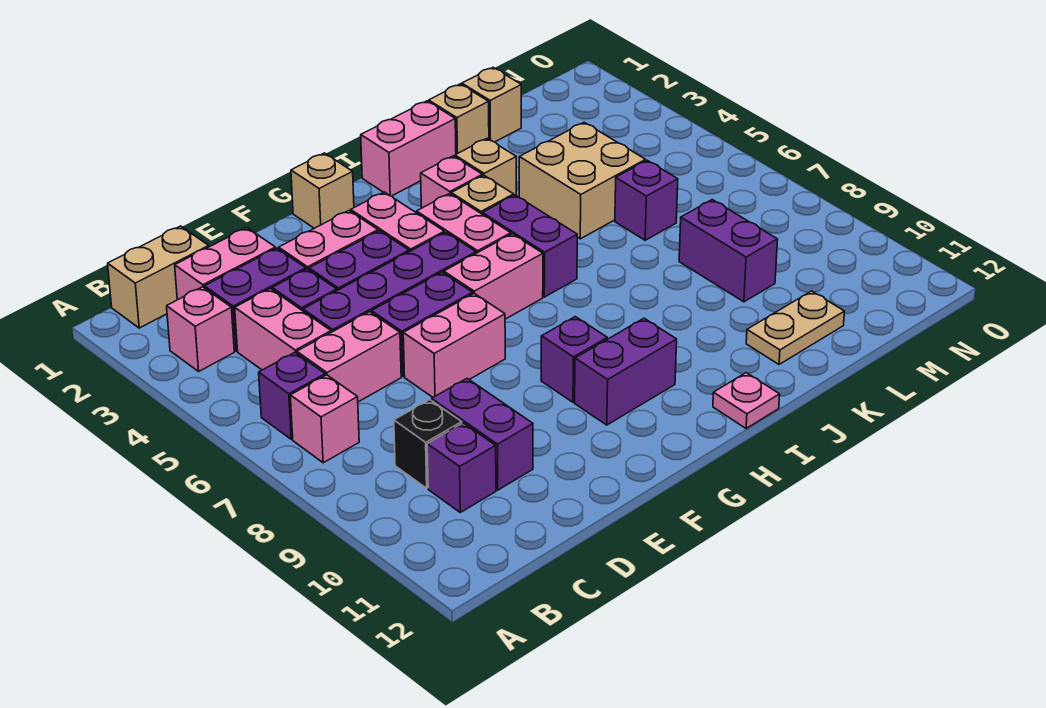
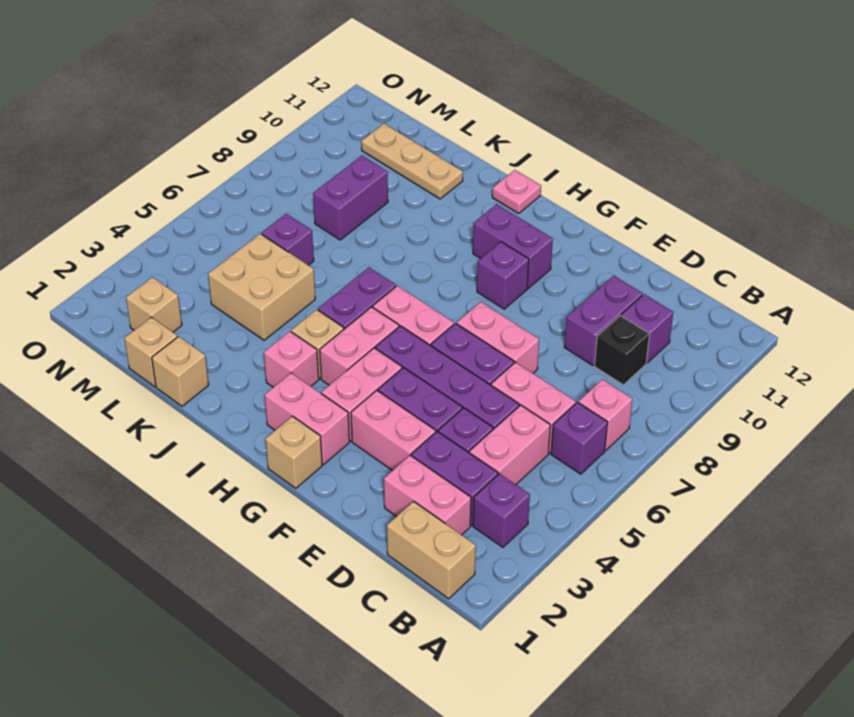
pink 1x1 brick [167,287,234,371] -> purple 1x1 brick [473,474,530,547]
pink 1x2 brick [361,101,456,196] -> pink 1x2 brick moved to [265,373,349,465]
tan 1x1 brick [455,138,516,195] -> tan 1x1 brick moved to [126,277,182,332]
tan 1x2 plate [746,291,844,364] -> tan 1x3 plate [361,124,463,199]

